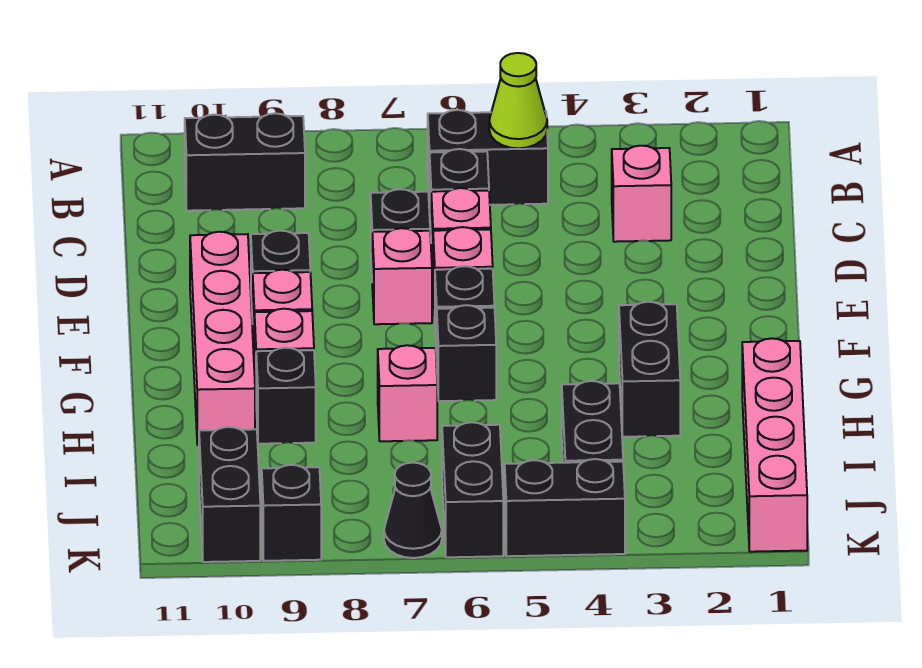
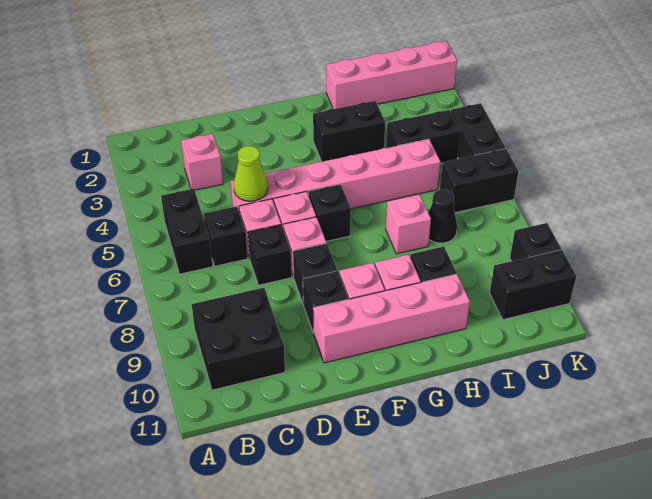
lime 1x1 cone [489,53,547,148] -> lime 1x1 cone moved to [234,146,268,201]
black 1x2 brick [185,113,305,211] -> black 2x2 brick [192,288,285,390]
none -> pink 1x6 brick [231,139,440,210]
black 1x1 brick [437,305,496,401] -> black 1x1 brick moved to [293,243,337,305]
black 1x1 cone [384,463,442,558] -> black 1x1 cone moved to [428,190,457,243]

